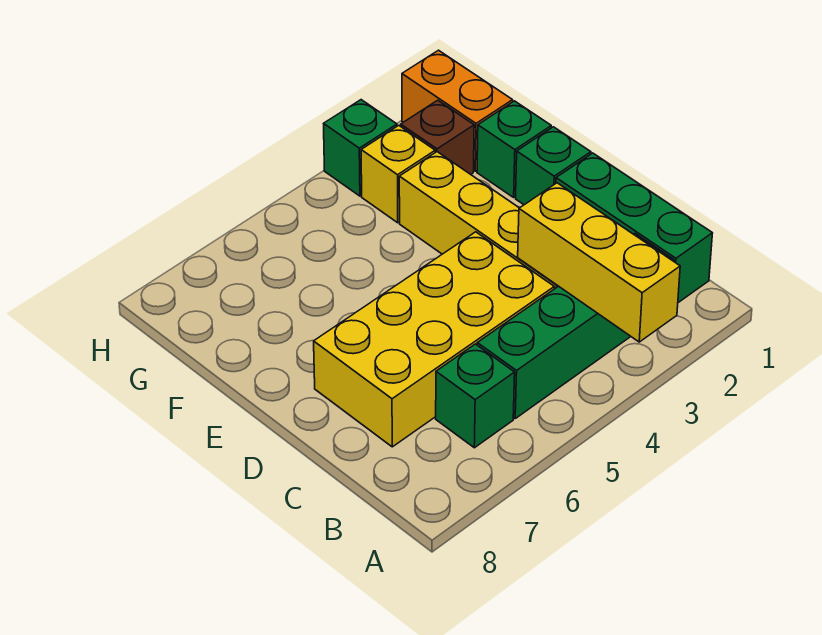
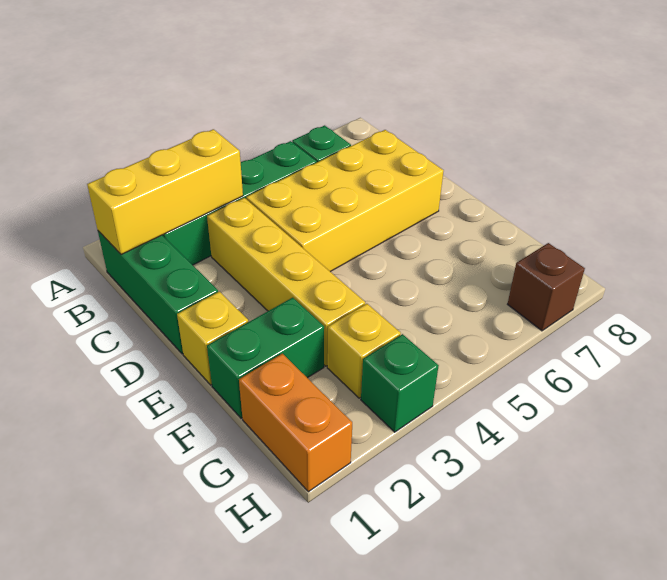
yellow 1x3 brick [518,183,680,342] -> yellow 1x3 brick turned to [87,129,243,255]
green 1x1 brick [516,127,591,205] -> yellow 1x1 brick [177,291,248,385]
green 1x1 brick [477,101,551,197] -> green 1x2 brick [207,298,324,418]
brown 1x1 brick [401,100,474,174] -> brown 1x1 brick moved to [508,243,585,331]

